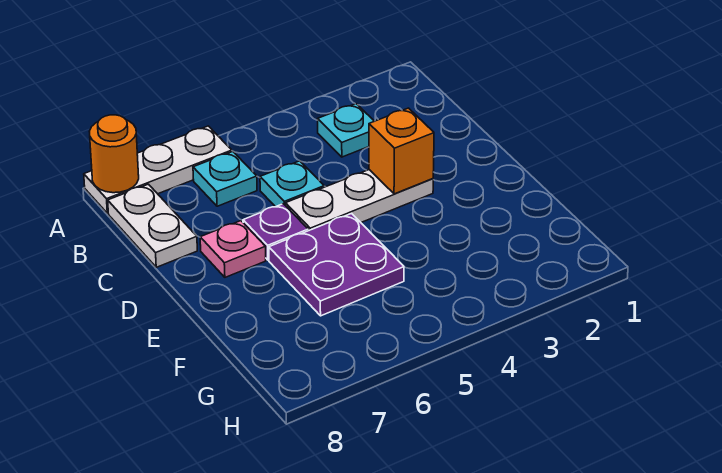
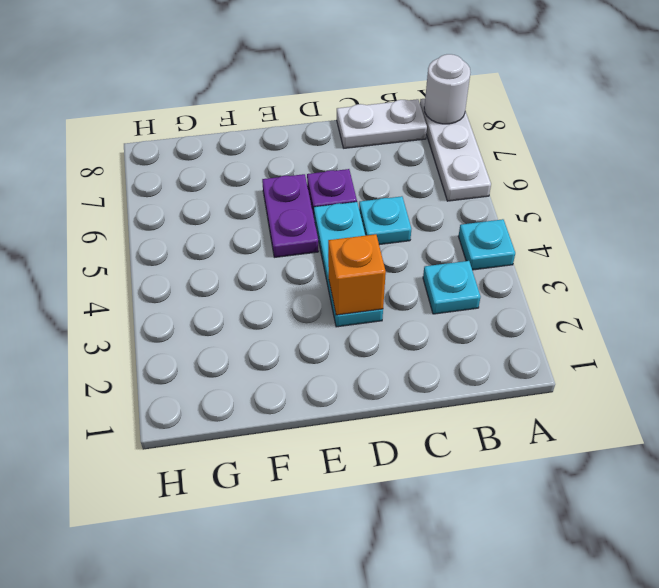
orange 1x1 round brick [89,115,139,193] -> white 1x1 round brick [424,54,470,124]
cyan 1x1 plate [193,152,257,206] -> cyan 1x1 plate moved to [458,219,515,270]
white 1x3 plate [286,170,433,231] -> cyan 1x3 plate [314,202,383,327]
pink 1x1 plate [200,221,266,277] -> none
purple 2x2 plate [269,214,404,316] -> purple 1x2 plate [262,174,319,257]

